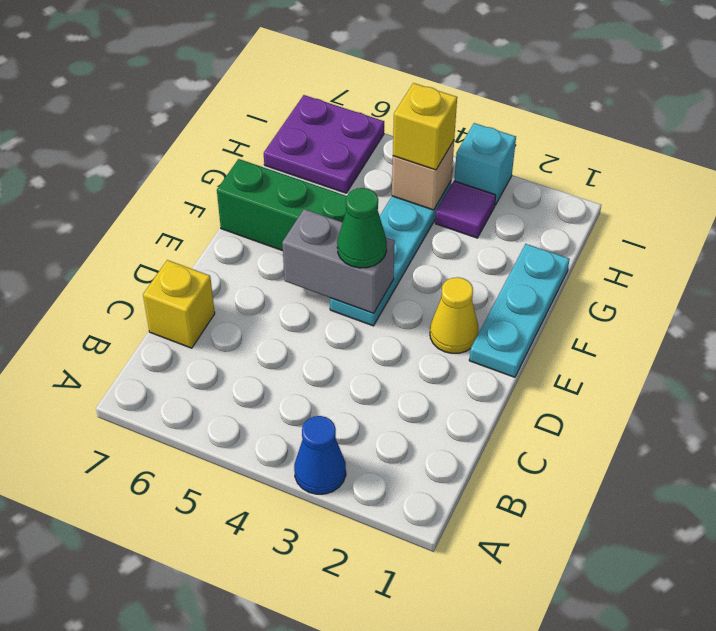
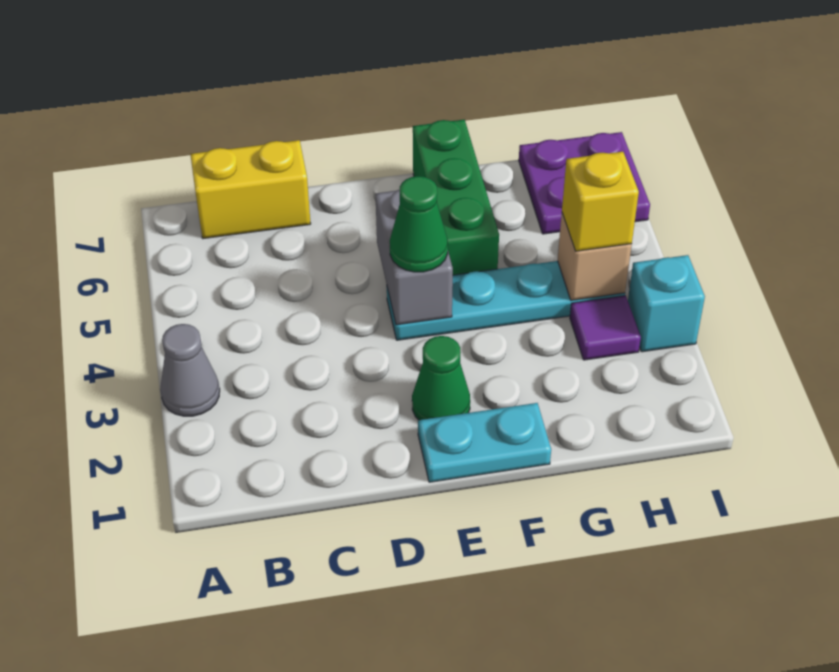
blue 1x1 cone [294,416,346,494] -> grey 1x1 cone [160,324,220,416]
yellow 1x1 brick [143,260,215,348] -> yellow 1x2 brick [190,140,311,239]
cyan 1x3 plate [469,244,570,377] -> cyan 1x2 plate [418,403,551,482]
yellow 1x1 cone [430,277,479,353] -> green 1x1 cone [412,336,470,420]

